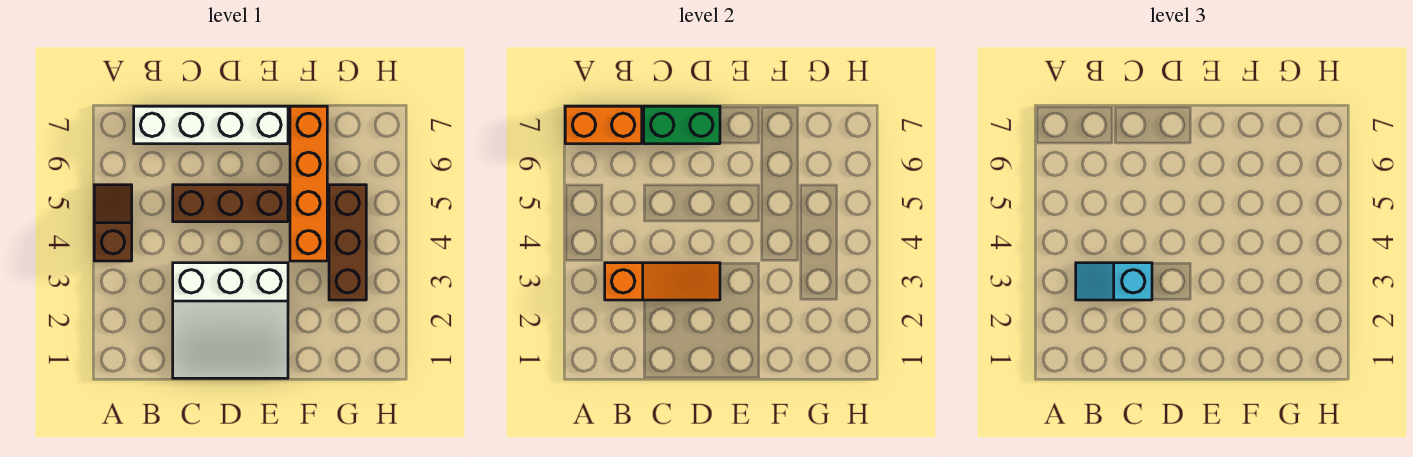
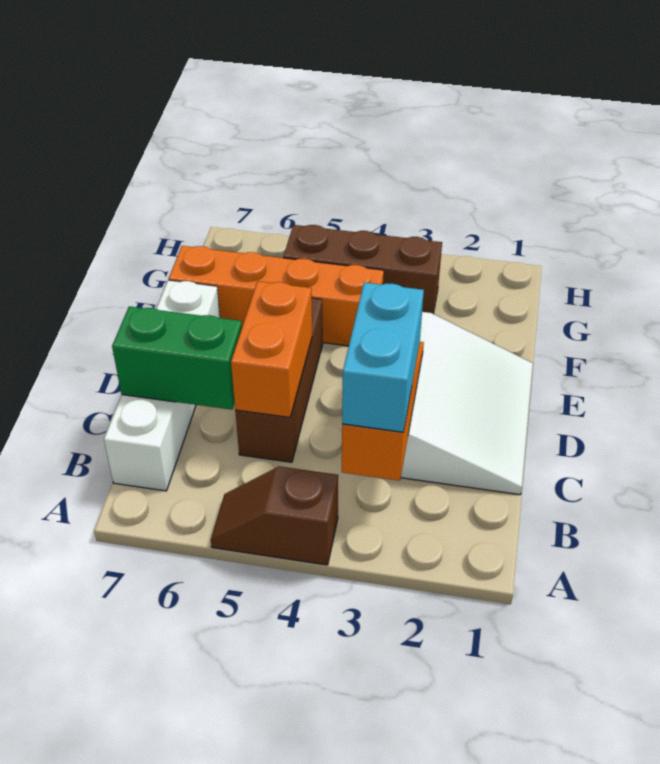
orange 1x2 brick [565,106,642,144] -> orange 1x2 brick moved to [231,281,312,418]
cyan 1x2 slope [1076,263,1152,300] -> cyan 1x2 brick [342,282,424,432]
green 1x2 brick [644,106,720,144] -> green 1x2 brick turned to [112,306,242,410]

